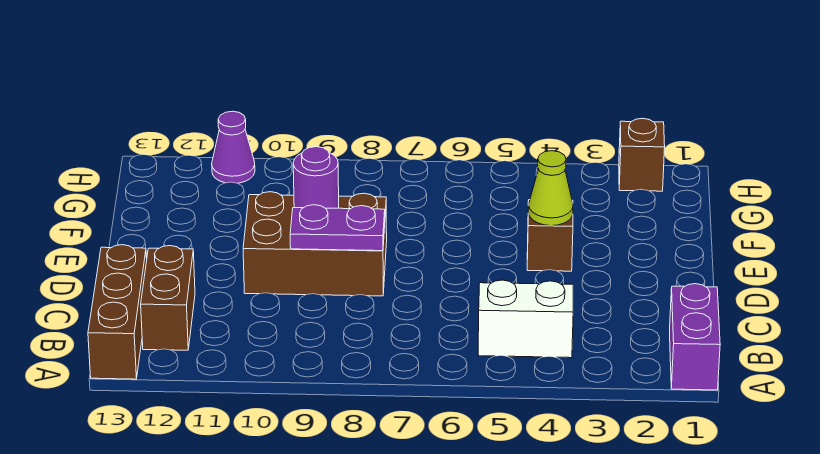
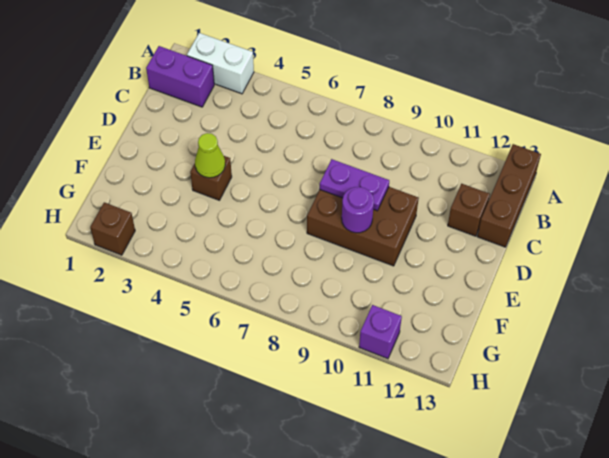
purple 1x2 brick [670,284,720,390] -> purple 1x2 brick turned to [146,46,214,107]
white 1x2 brick [478,280,573,358] -> white 1x2 brick moved to [187,33,254,94]
brown 1x2 brick [141,246,195,350] -> brown 1x1 brick [448,184,490,236]
purple 1x1 cone [212,111,255,183] -> purple 1x1 brick [359,305,402,359]

